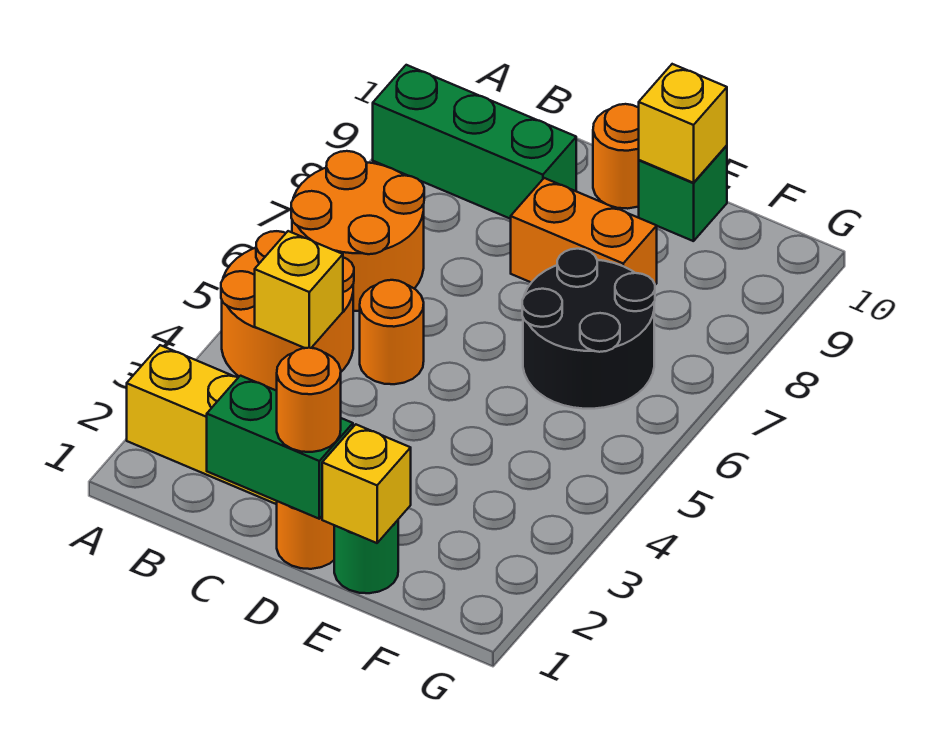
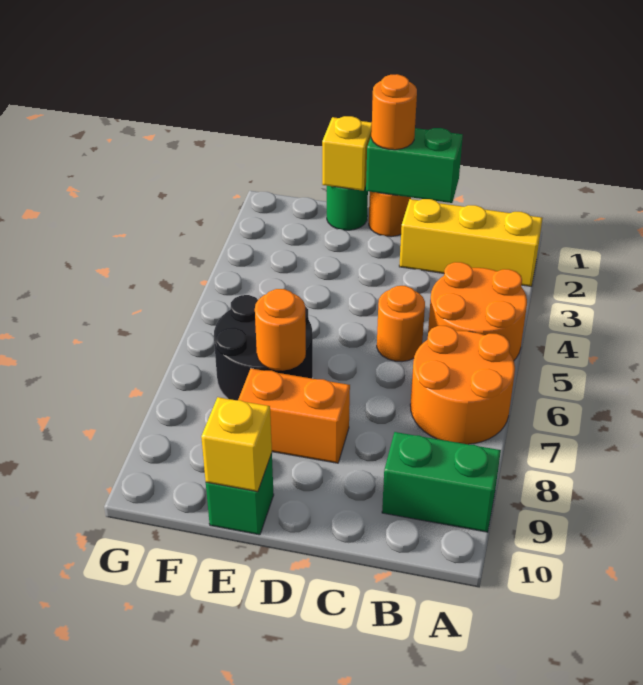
green 1x3 brick [373,65,576,219] -> green 1x2 brick [382,432,501,532]
yellow 1x1 brick [255,231,343,348] -> none
orange 1x1 round brick [593,104,639,209] -> orange 1x1 round brick moved to [255,289,306,371]

